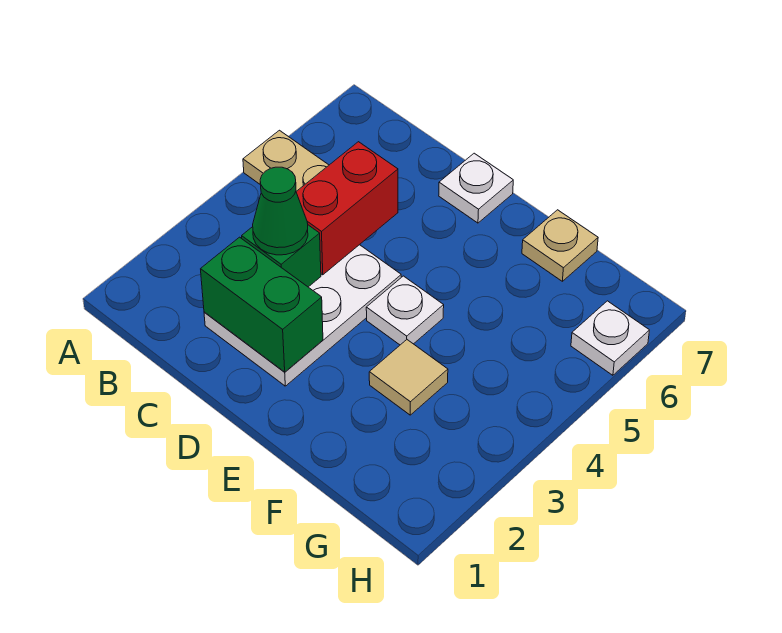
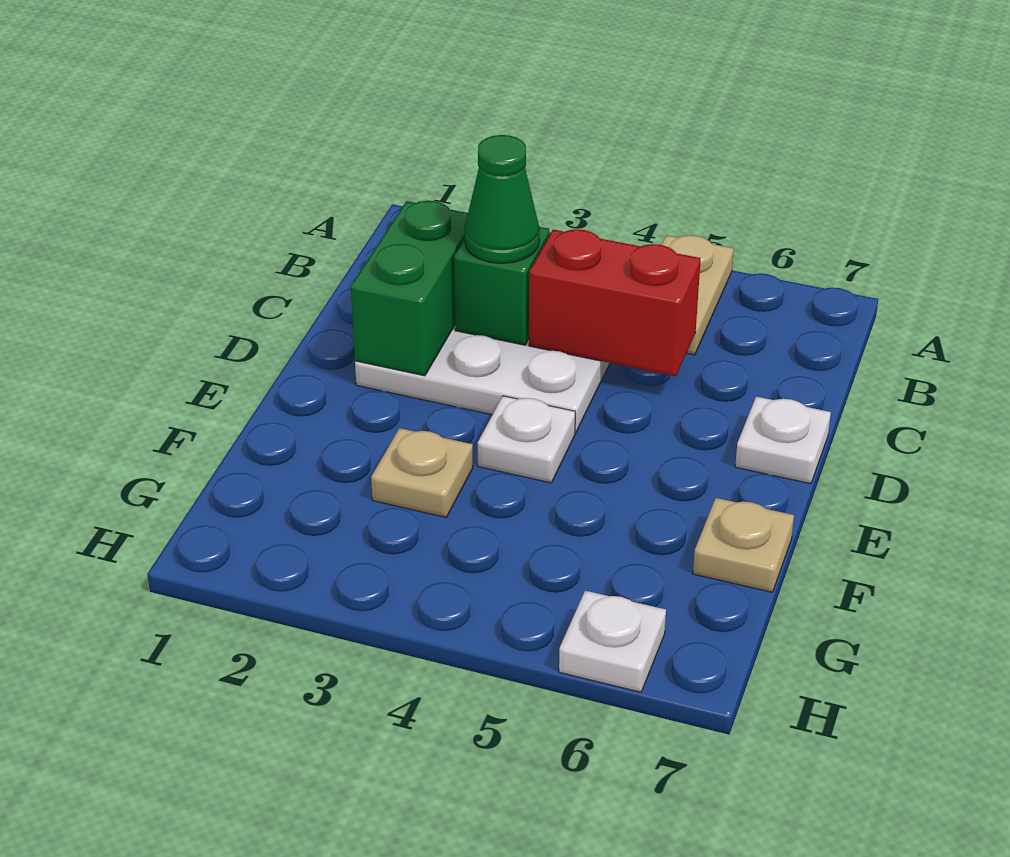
tan 1x1 tile [369,340,448,415] -> tan 1x1 plate [371,428,473,518]

